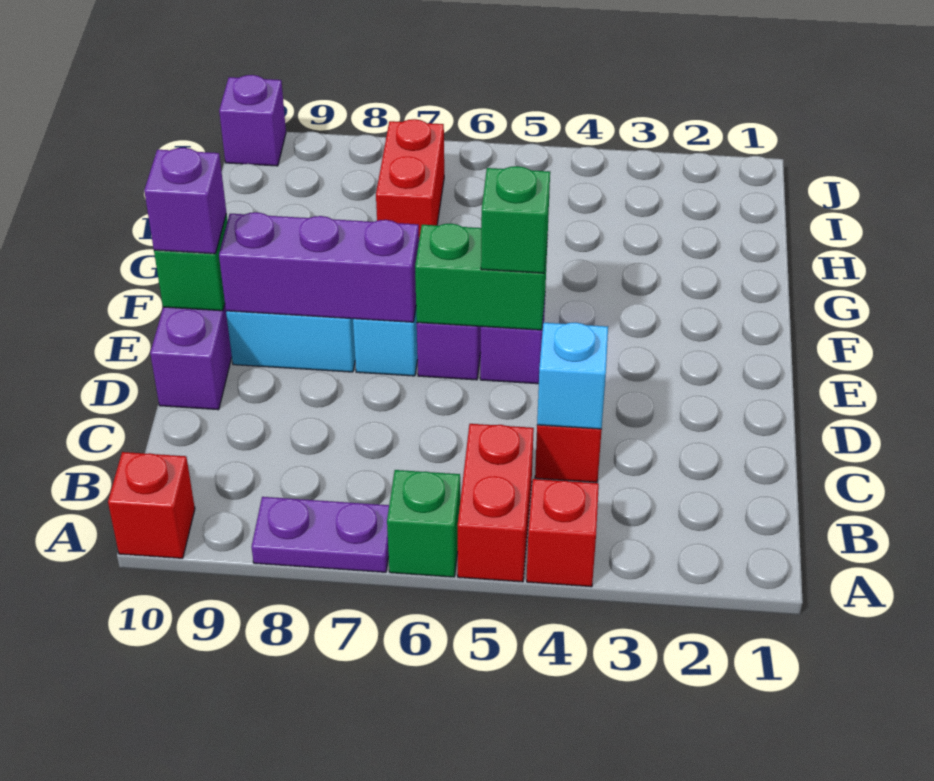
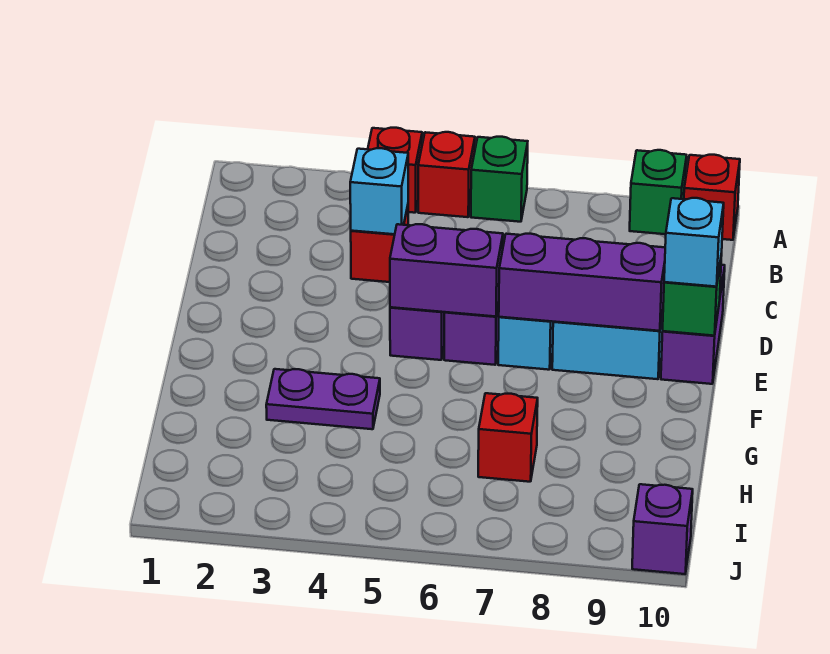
red 1x2 brick [458,424,534,582] -> red 1x1 brick [418,132,475,217]
purple 1x2 plate [252,497,389,572] -> purple 1x2 plate moved to [266,369,380,429]
green 1x2 brick [415,224,548,330] -> purple 1x2 brick [390,224,503,317]
green 1x1 brick [481,166,550,273] -> green 1x1 brick moved to [630,150,687,234]
purple 1x1 brick [144,148,226,254] -> cyan 1x1 brick [664,198,724,287]
red 1x2 brick [376,119,444,238] -> red 1x1 brick [478,393,538,482]

